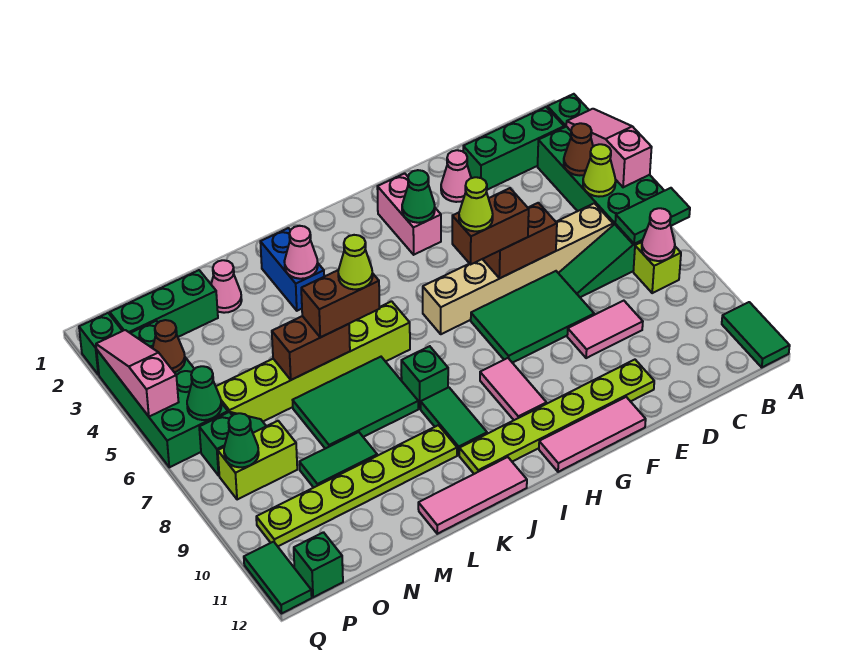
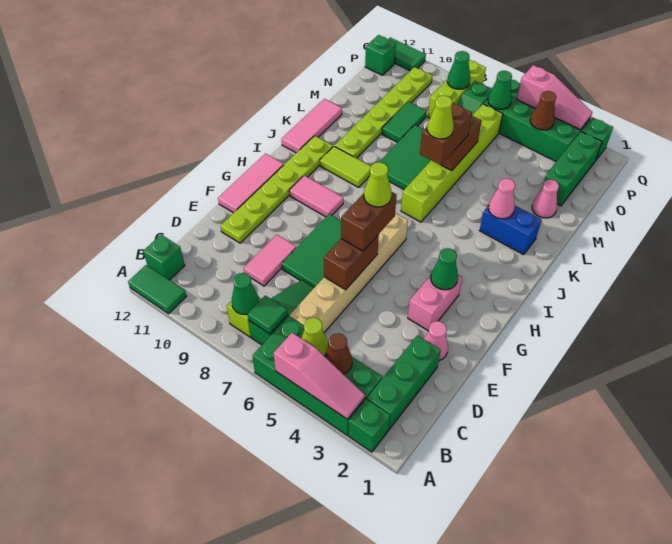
green 1x2 tile [615,188,690,244] -> green 1x1 tile [248,295,287,334]
pink 1x1 cone [642,208,675,261] -> green 1x1 cone [232,273,259,315]
pink 1x2 brick [377,173,441,255] -> pink 1x2 brick turned to [408,274,462,331]
green 1x1 brick [401,346,448,409] -> green 1x1 brick moved to [143,235,185,280]
green 1x2 tile [421,387,487,455] -> lime 1x2 tile [320,146,371,187]
lime 1x2 brick [218,421,297,500] -> lime 1x3 brick [428,60,486,118]

